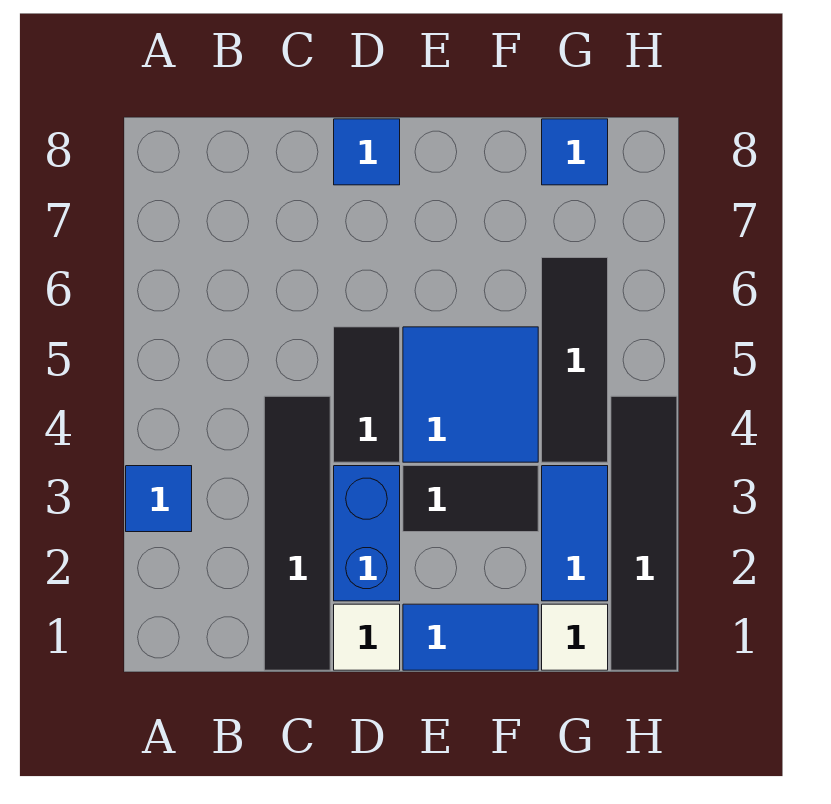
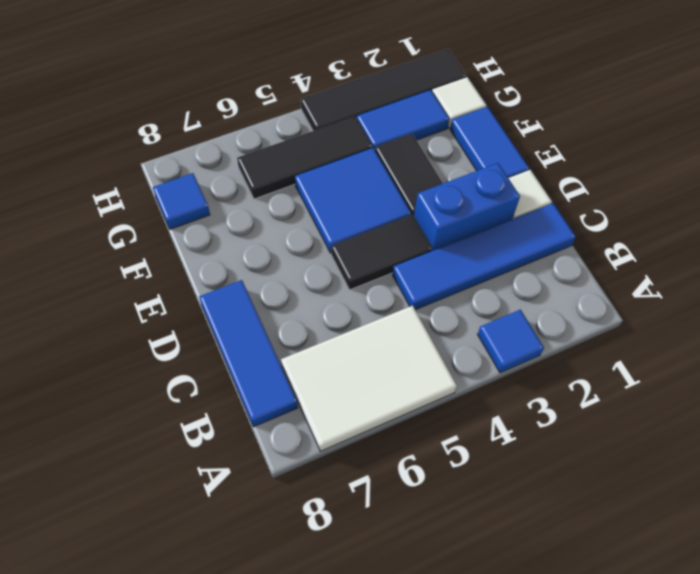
none -> white 2x3 tile [281,306,457,451]
black 1x4 tile [264,396,330,670] -> blue 1x4 tile [393,203,576,310]
blue 1x1 tile [334,119,400,185] -> blue 1x3 tile [199,280,298,427]

